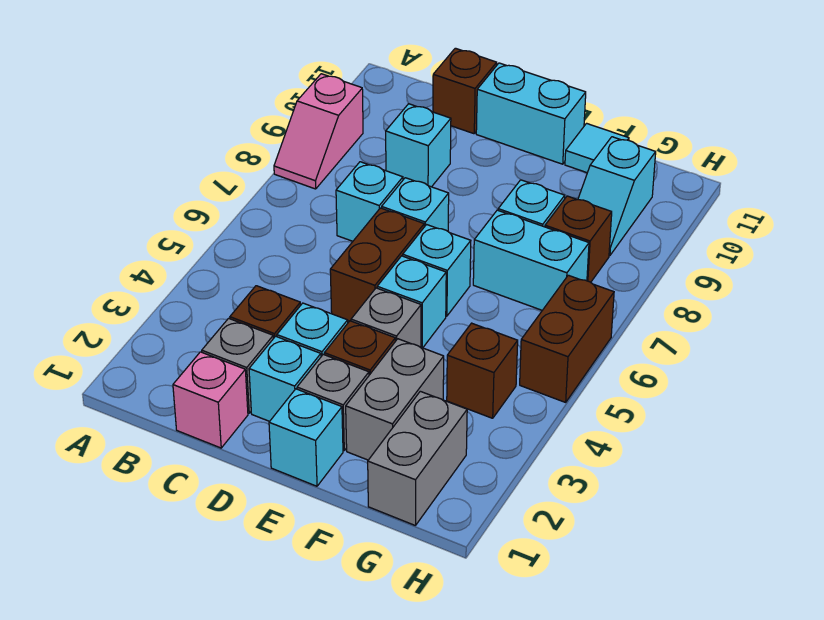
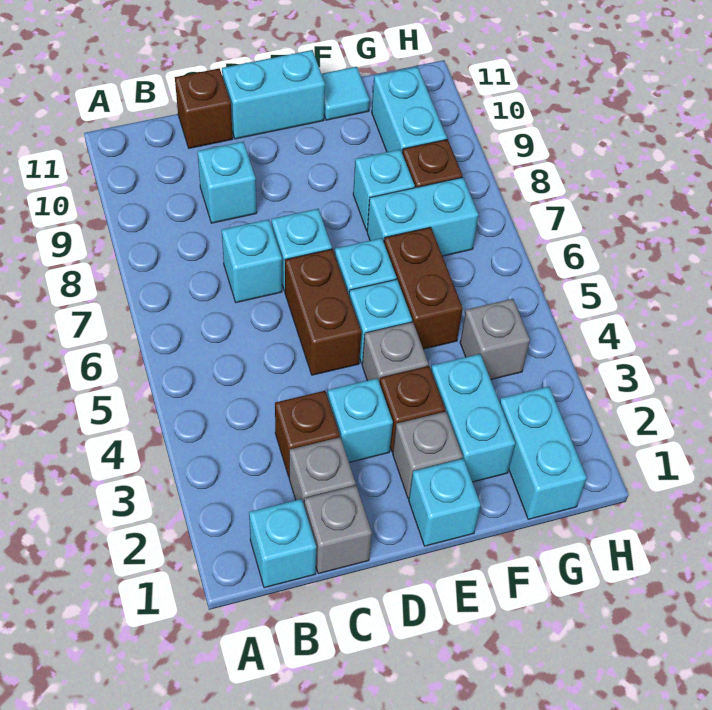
pink 1x2 slope [274,74,363,189] -> none
pink 1x1 brick [173,352,248,448] -> grey 1x1 brick [304,485,372,574]
cyan 1x1 brick [249,336,321,421] -> cyan 1x1 brick moved to [249,499,316,588]
grey 1x2 brick [346,339,444,460] -> cyan 1x2 brick [431,354,515,482]
grey 1x2 brick [368,391,467,526] -> cyan 1x2 brick [500,386,587,519]
brown 1x1 brick [447,323,518,418] -> grey 1x1 brick [460,299,530,379]
cyan 1x2 slope [578,137,656,256] -> cyan 1x2 brick [372,67,447,153]
brown 1x2 brick [520,275,614,402] -> brown 1x2 brick moved to [384,227,463,349]

